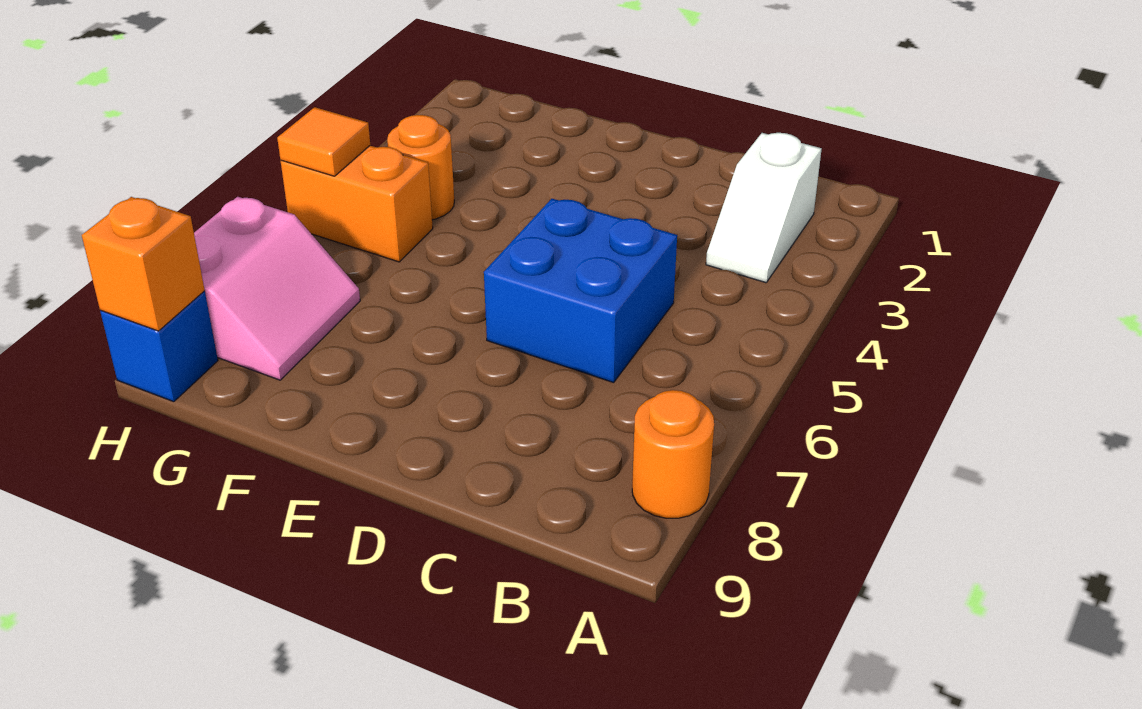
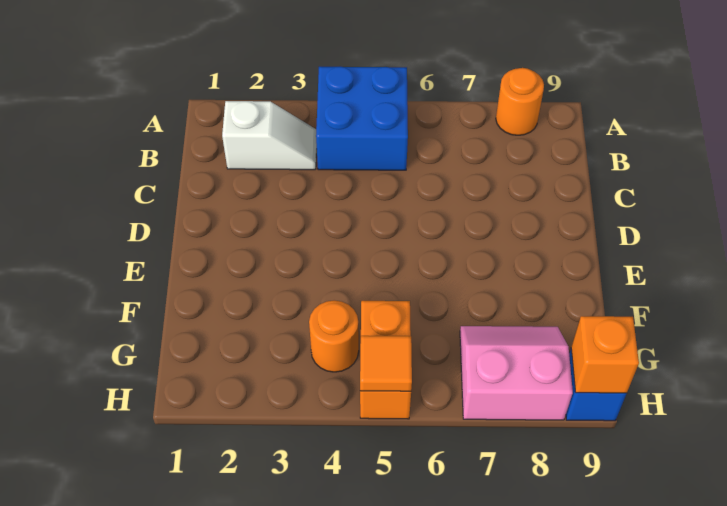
blue 2x2 brick [484,199,677,383] -> blue 2x2 brick moved to [316,67,408,170]

